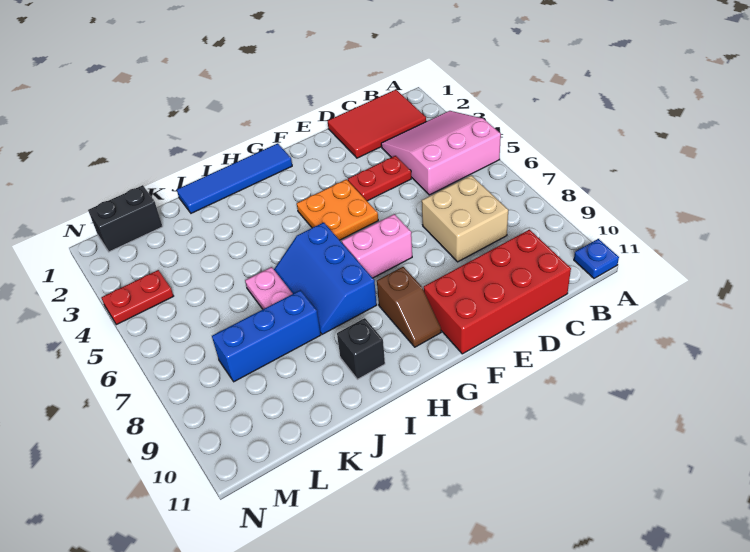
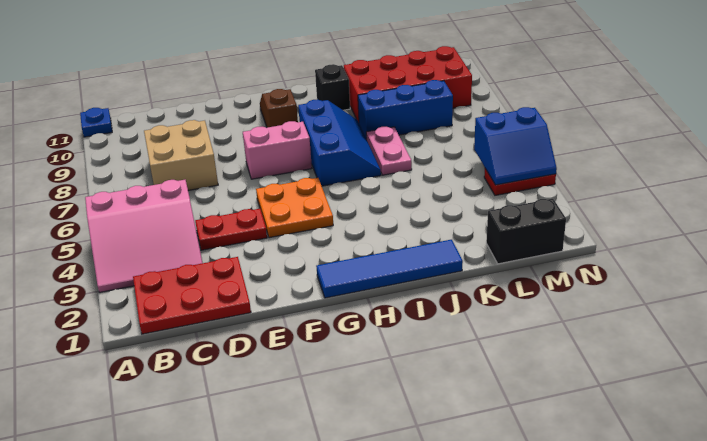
red 2x3 tile [328,90,426,158] -> red 2x3 plate [133,257,251,334]
red 2x4 brick [424,230,571,354] -> red 2x4 brick moved to [344,46,472,122]
none -> blue 2x2 slope [474,107,557,185]

